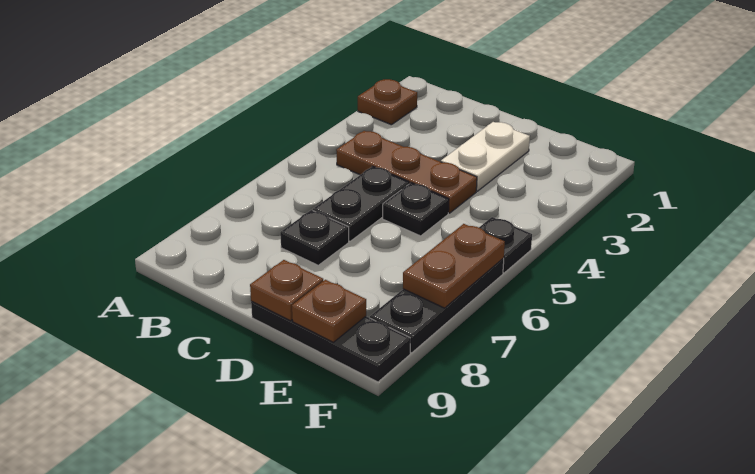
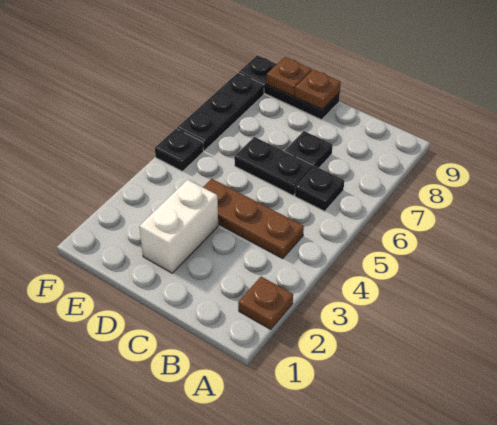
black 1x2 plate [313,166,409,241] -> black 1x2 plate turned to [234,137,313,195]
white 1x2 plate [441,122,530,191] -> white 1x2 brick [139,180,218,273]
black 1x1 plate [383,183,449,236] -> black 1x1 plate moved to [295,166,344,211]
brown 1x2 plate [403,224,505,308] -> none

